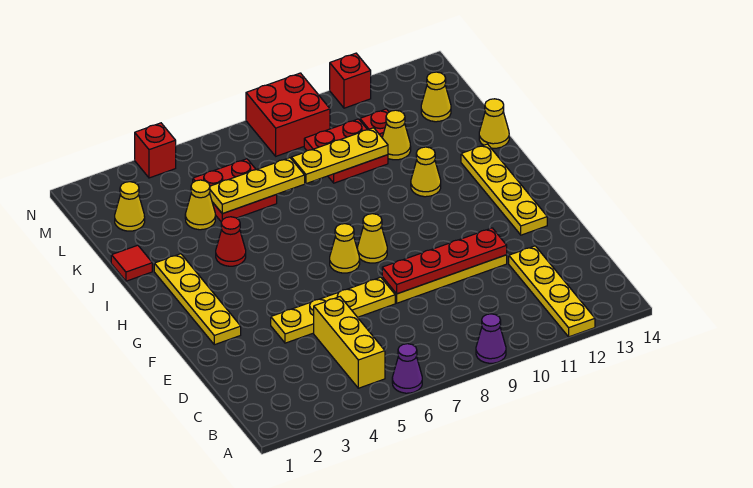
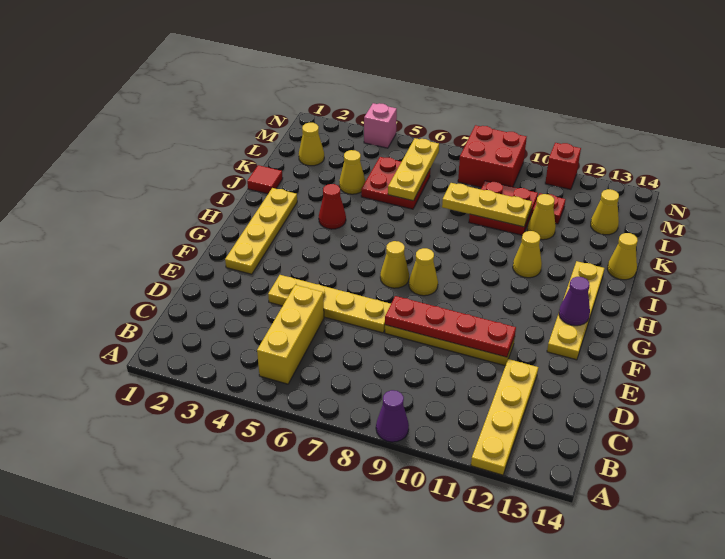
purple 1x1 cone [392,344,422,393] -> purple 1x1 cone moved to [559,277,590,326]
yellow 1x3 plate [210,158,305,214] -> yellow 1x3 plate turned to [388,138,439,201]
red 1x1 brick [135,123,176,178] -> pink 1x1 brick [364,103,397,148]

